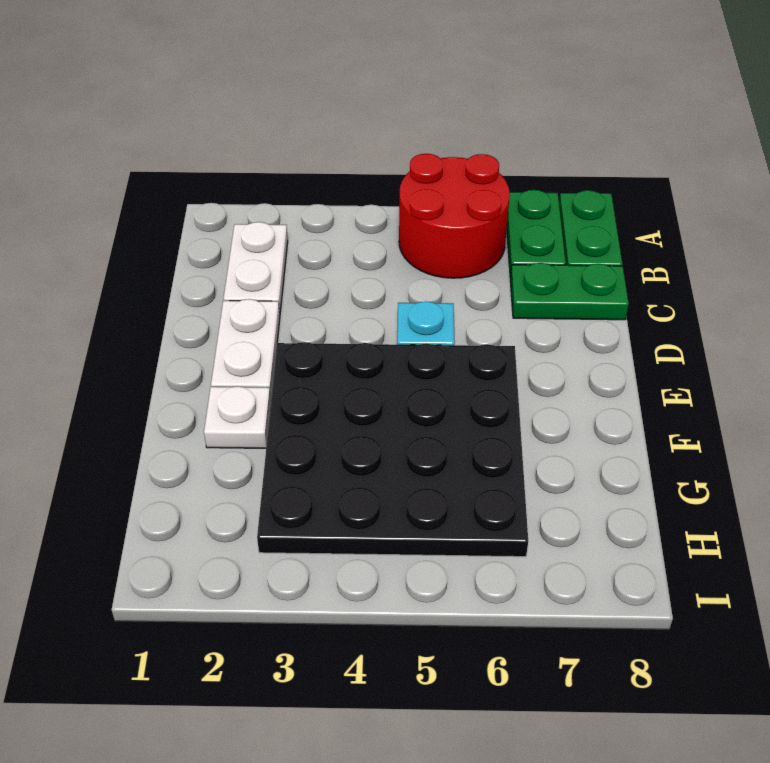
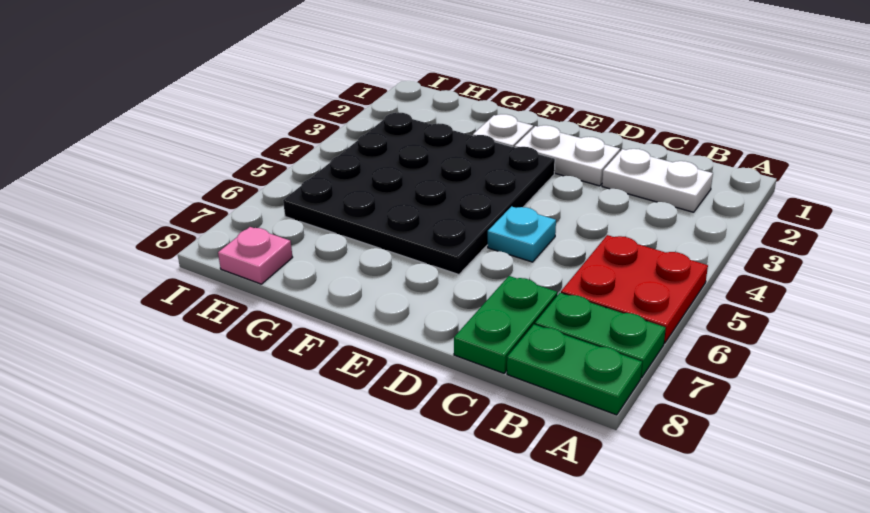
red 2x2 round brick [399,154,510,278] -> red 2x2 plate [561,235,708,343]
none -> pink 1x1 plate [218,227,293,284]

